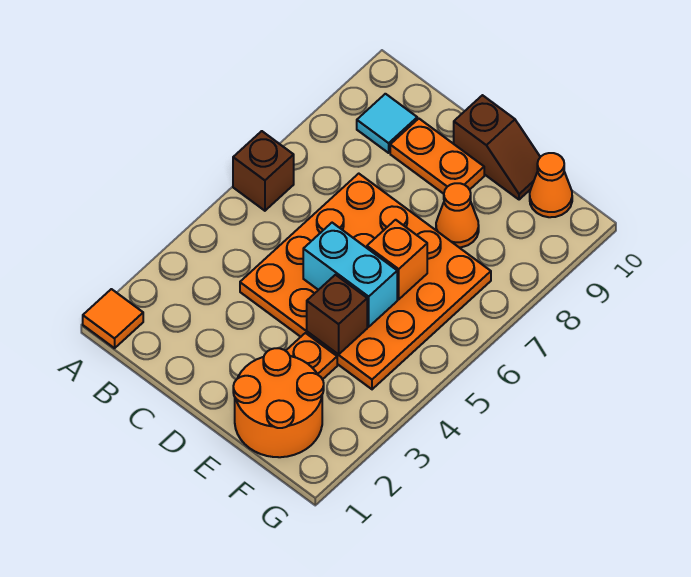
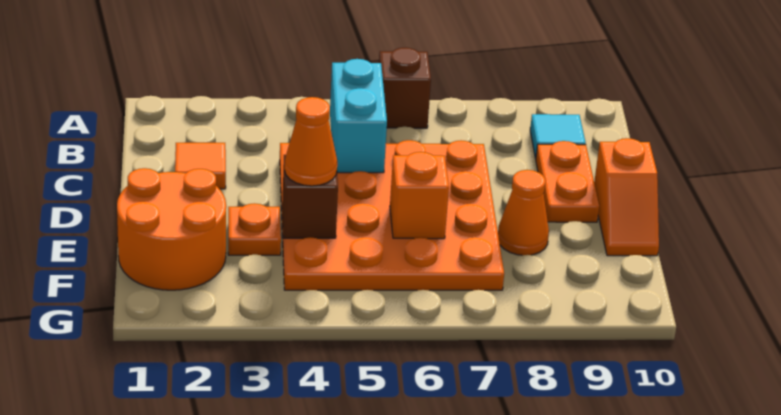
orange 1x1 tile [83,289,143,348] -> orange 1x1 tile moved to [175,143,226,189]
cyan 1x2 brick [303,223,397,327] -> cyan 1x2 brick moved to [330,59,387,173]
brown 1x2 slope [454,95,540,200] -> orange 1x2 slope [594,138,659,256]
orange 1x1 cone [530,153,572,217] -> orange 1x1 cone moved to [284,97,337,186]

